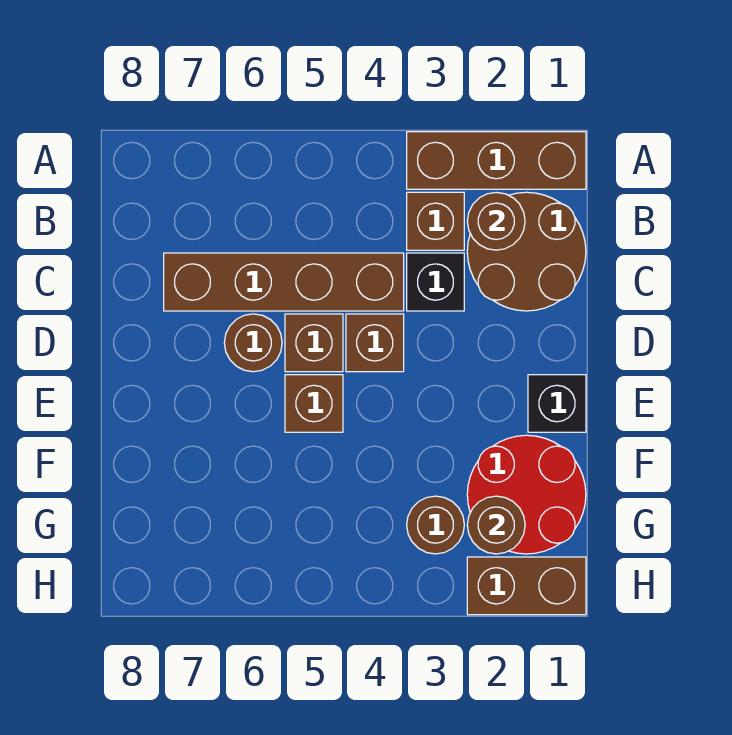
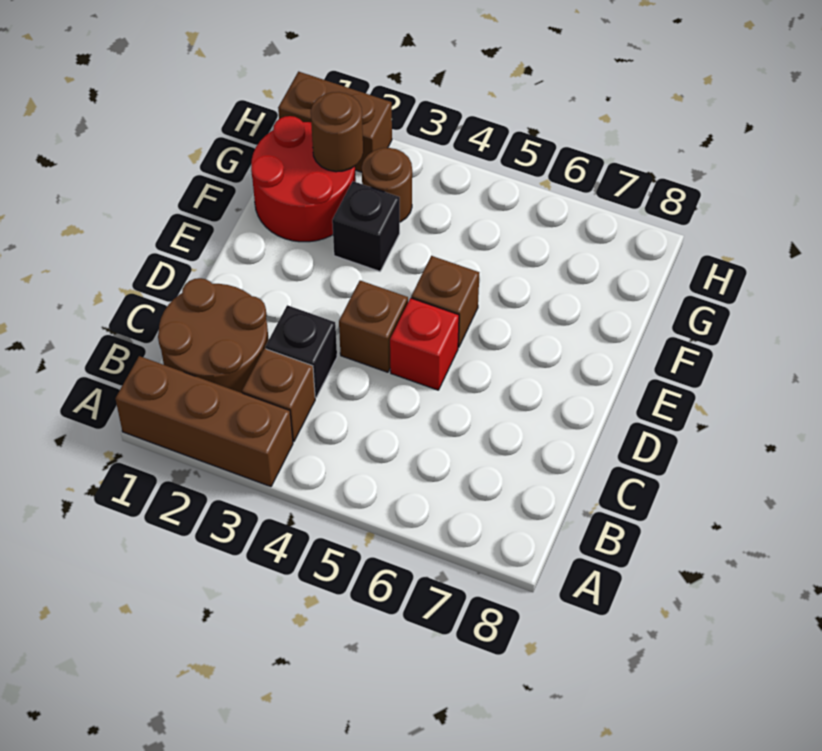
brown 1x1 round brick [467,192,525,250] -> none
brown 1x4 brick [164,253,404,311] -> none
brown 1x1 brick [285,314,343,372] -> red 1x1 brick [390,298,459,390]
brown 1x1 round brick [224,314,282,372] -> none
black 1x1 brick [528,375,586,432] -> black 1x1 brick moved to [332,181,400,271]

